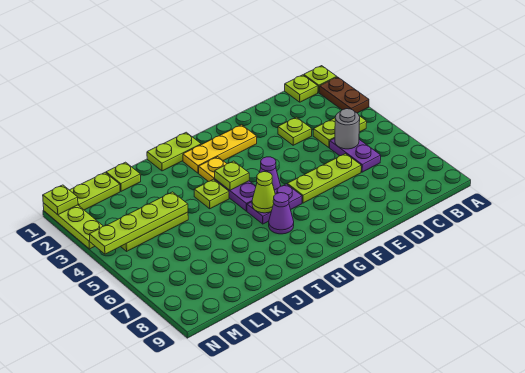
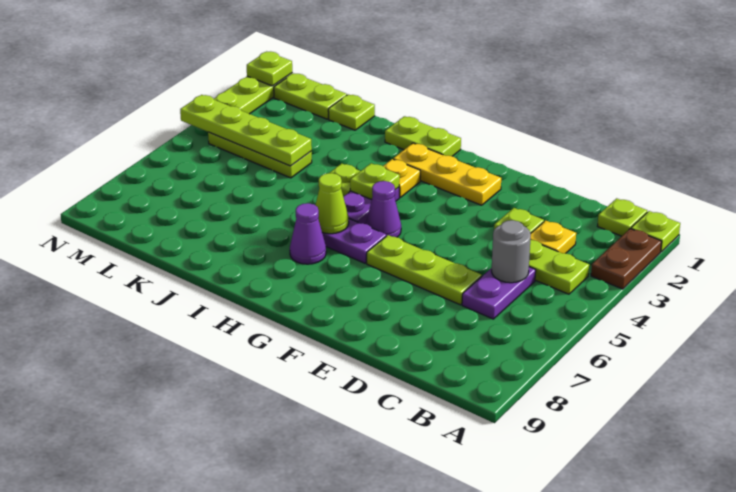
none -> yellow 1x1 plate [530,220,576,253]

